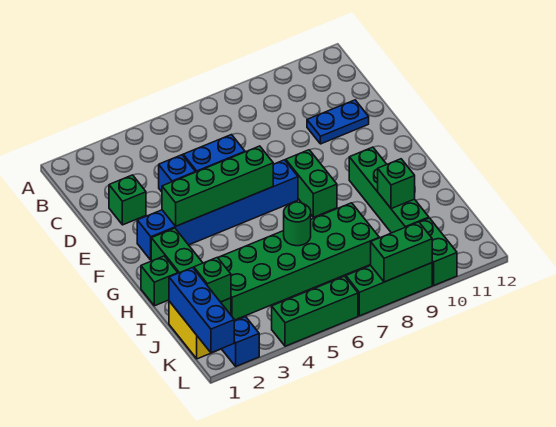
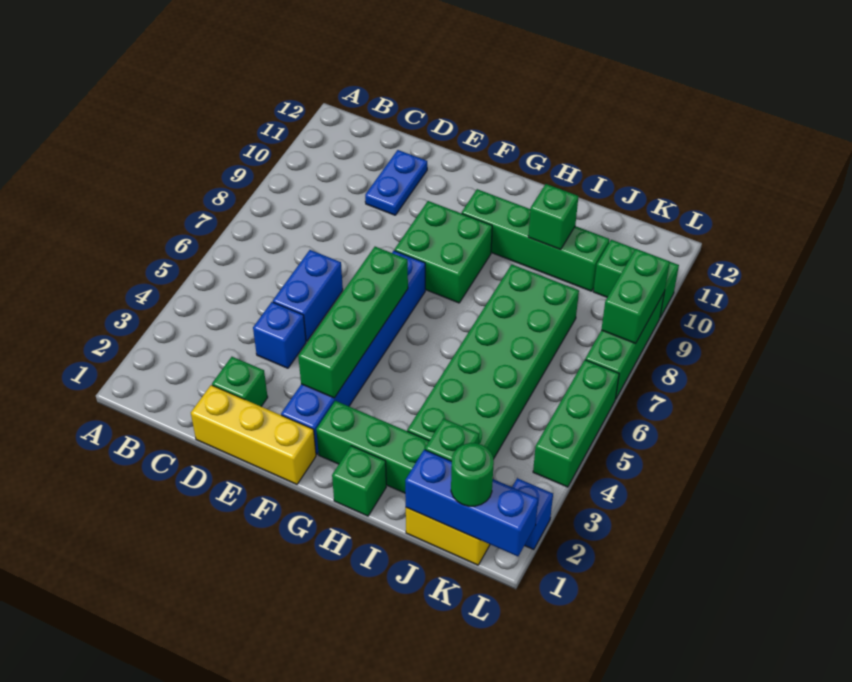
none -> yellow 1x3 brick [191,385,316,484]
green 1x2 brick [286,150,337,217] -> green 2x2 brick [395,201,492,303]
green 1x1 round brick [284,202,311,246] -> green 1x1 round brick moved to [451,443,494,506]

